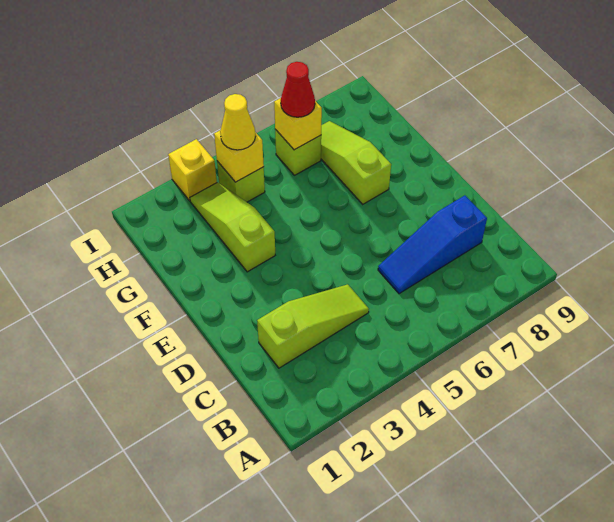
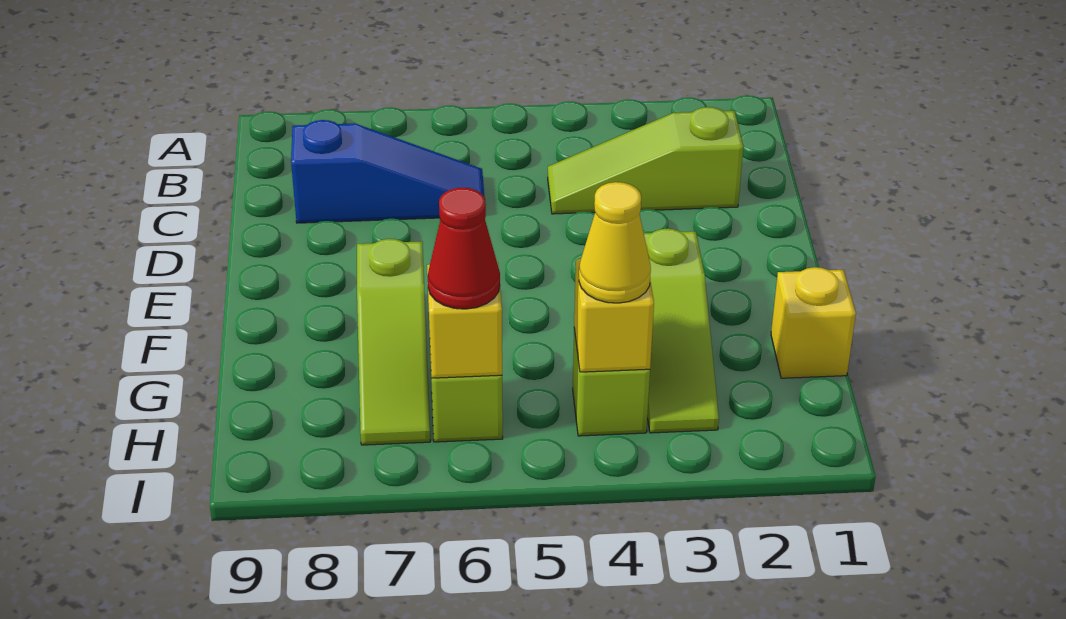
yellow 1x1 brick [168,139,217,201] -> yellow 1x1 brick moved to [771,267,856,378]

